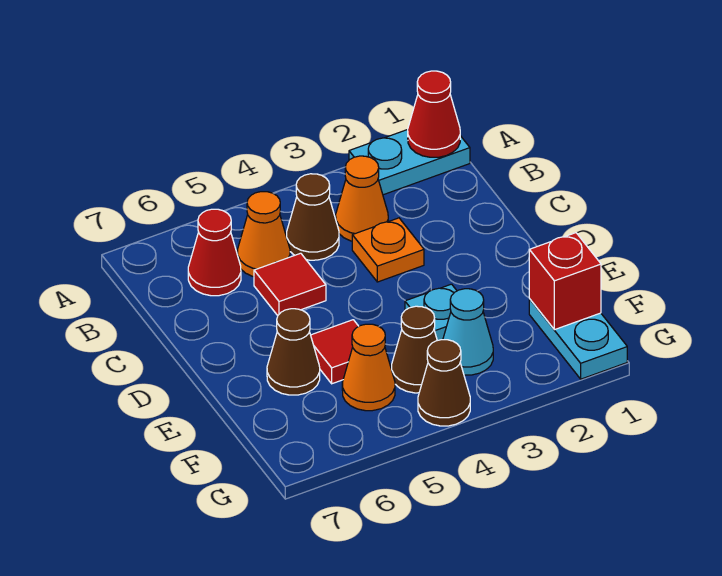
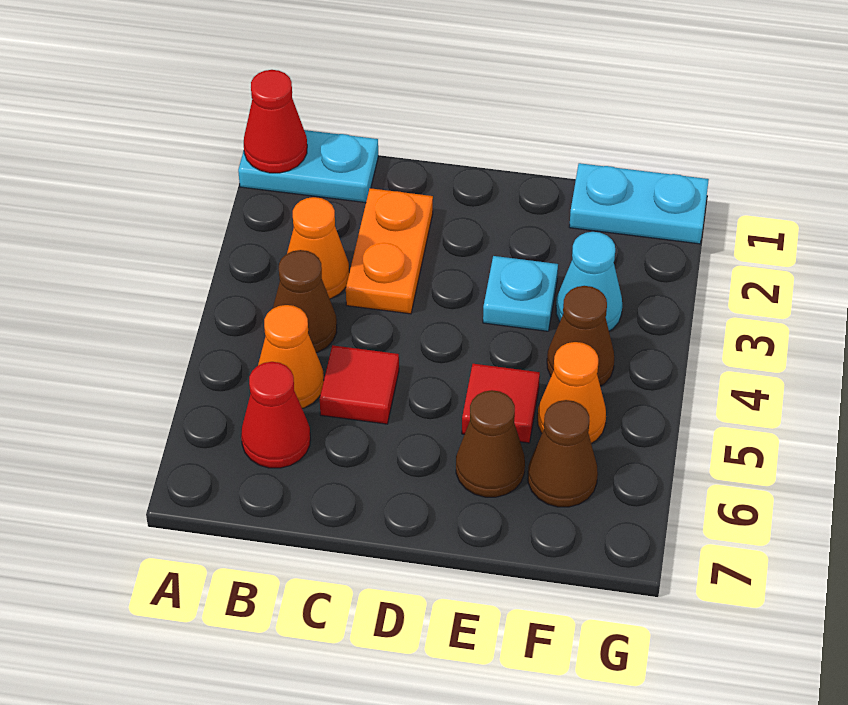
cyan 1x2 plate [349,130,470,195] -> cyan 1x2 plate turned to [238,130,378,203]
orange 1x1 plate [352,218,424,282] -> orange 1x2 plate [346,188,433,314]
red 1x1 brick [529,233,601,330] -> none
brown 1x1 cone [418,340,470,426] -> brown 1x1 cone moved to [528,400,598,507]

